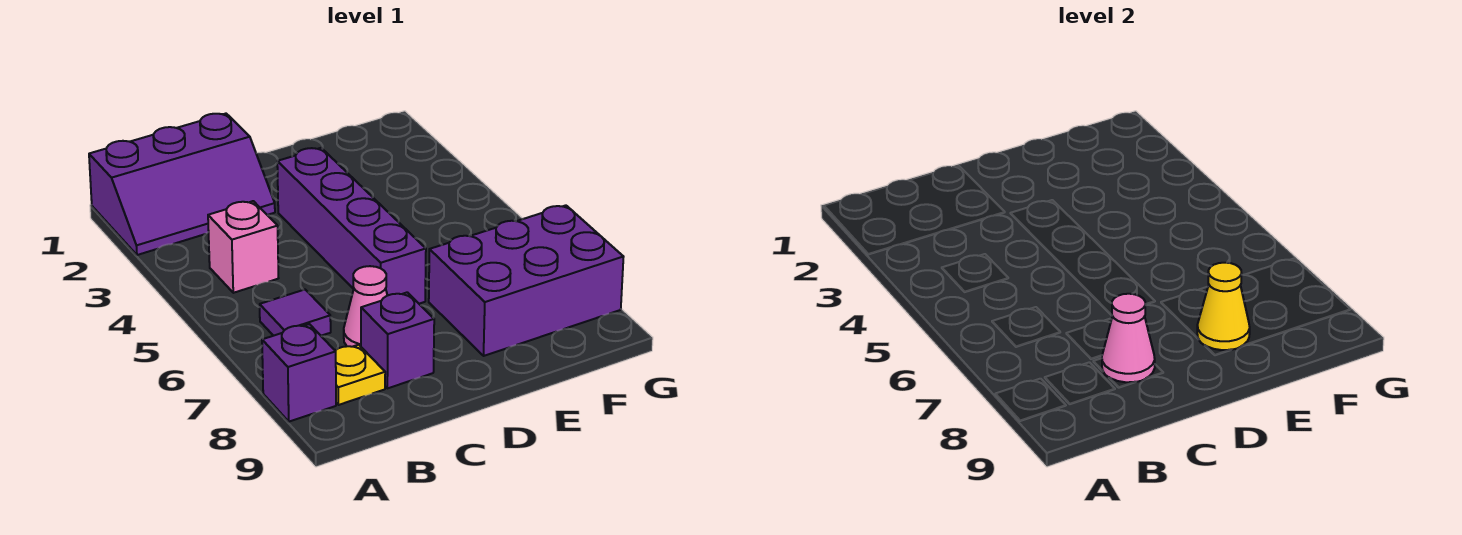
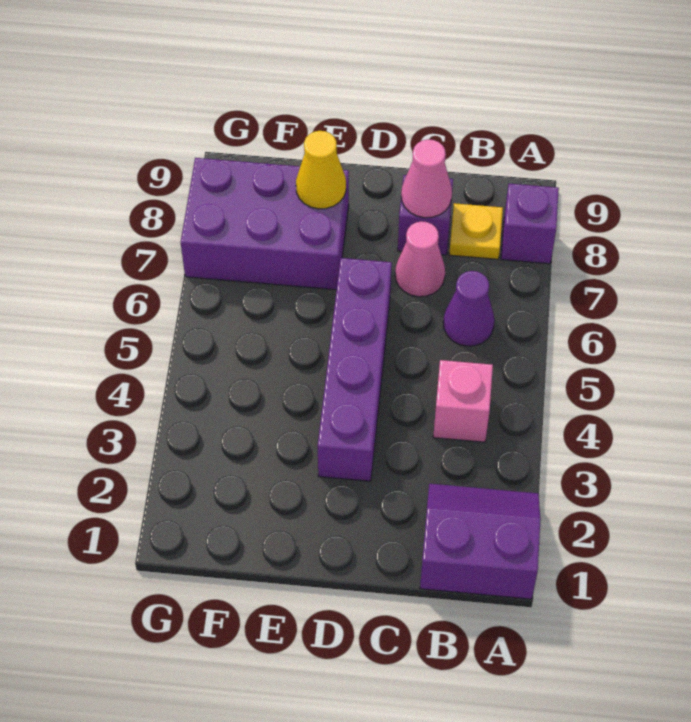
purple 2x3 slope [89,114,275,255] -> purple 2x2 slope [420,484,541,599]
purple 1x1 tile [260,290,331,336] -> purple 1x1 cone [443,271,494,346]

